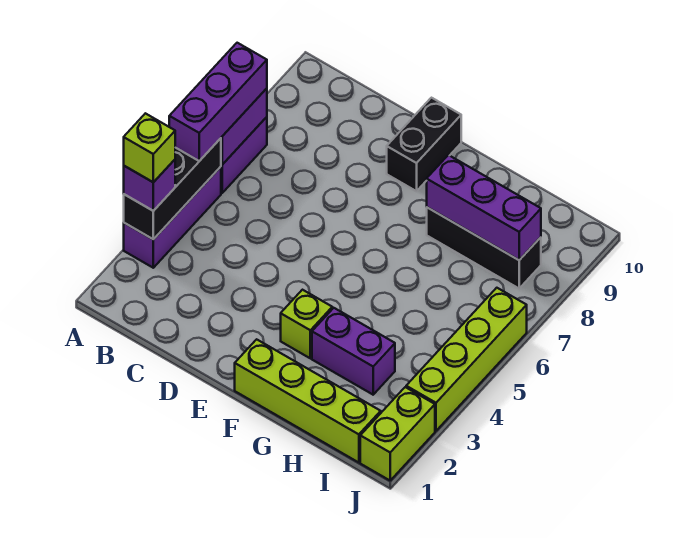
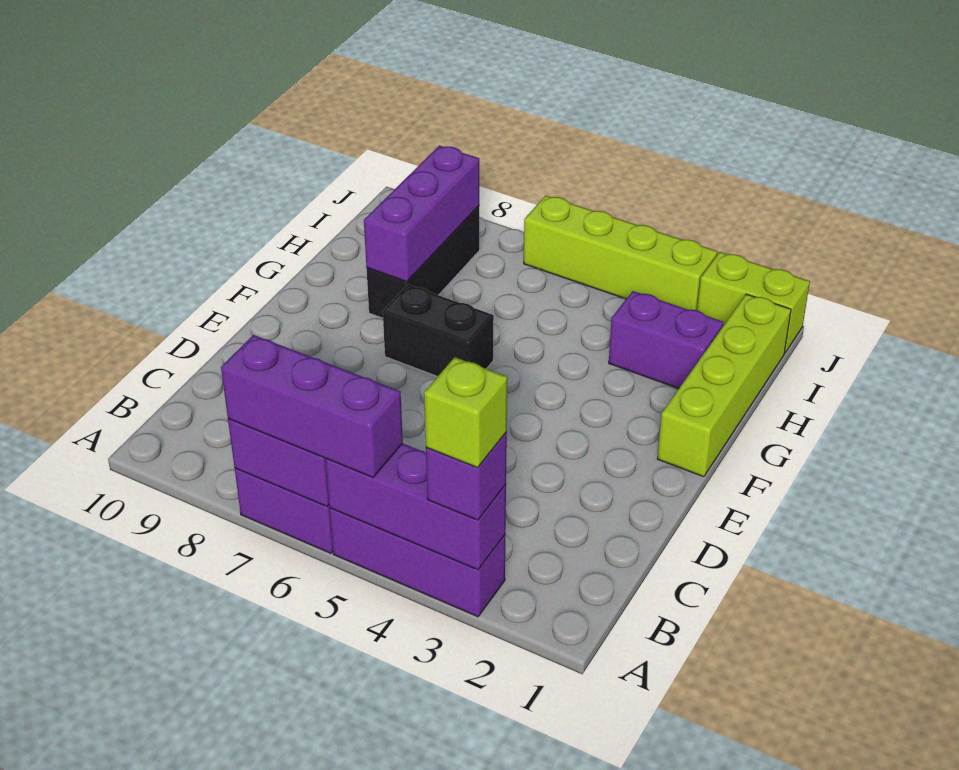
black 1x3 brick [124,138,221,239] -> purple 1x3 brick [325,443,506,570]
black 1x2 brick [387,98,461,191] -> black 1x2 brick moved to [383,285,494,376]
lime 1x1 brick [281,290,332,358] -> none
purple 1x2 brick [312,308,395,395] -> purple 1x2 brick turned to [609,291,724,389]

